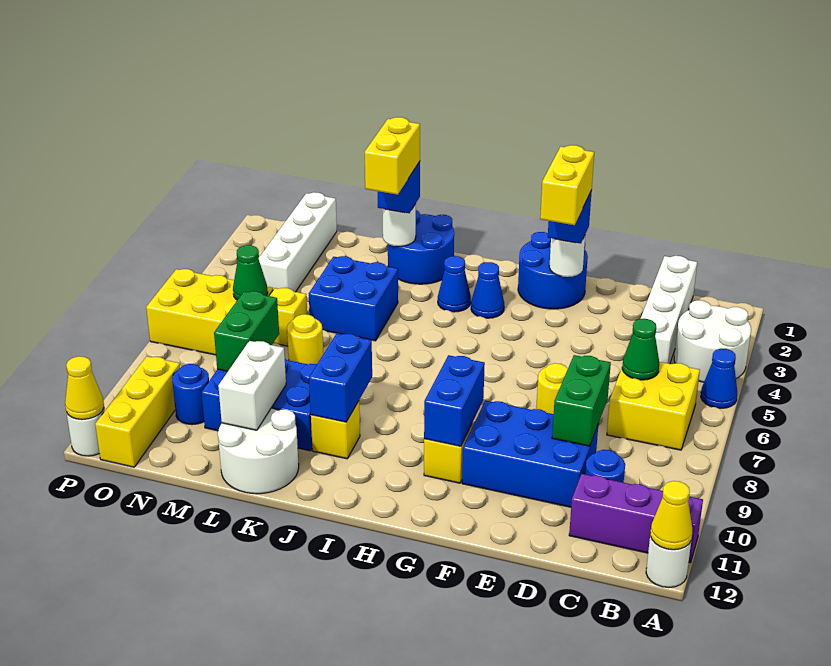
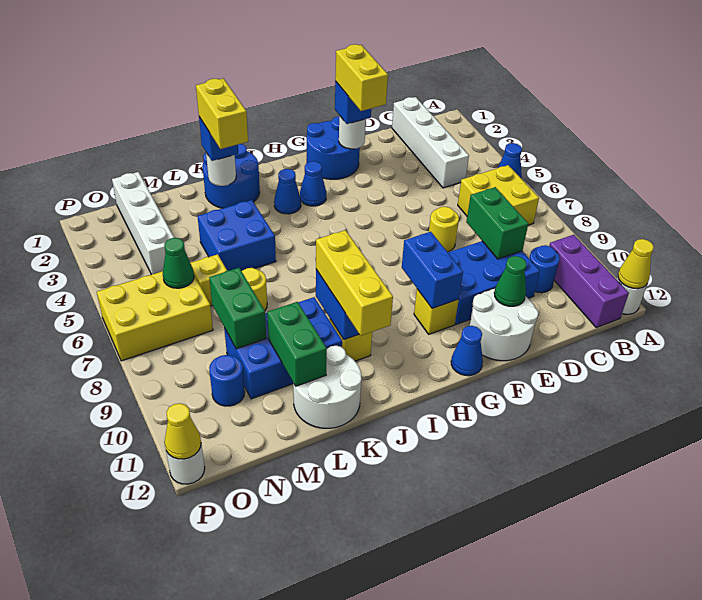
white 2x2 round brick [674,300,751,382] -> white 2x2 round brick moved to [470,289,538,361]
purple 1x3 brick [569,474,703,563] -> purple 1x3 brick turned to [549,235,629,328]
green 1x1 cone [622,319,659,380] -> green 1x1 cone moved to [494,256,527,306]
none -> blue 1x1 cone [451,326,483,376]
white 1x2 brick [218,341,286,430] -> green 1x2 brick [267,302,327,386]
yellow 1x3 brick [95,356,180,467] -> yellow 1x3 brick moved to [316,230,393,336]

